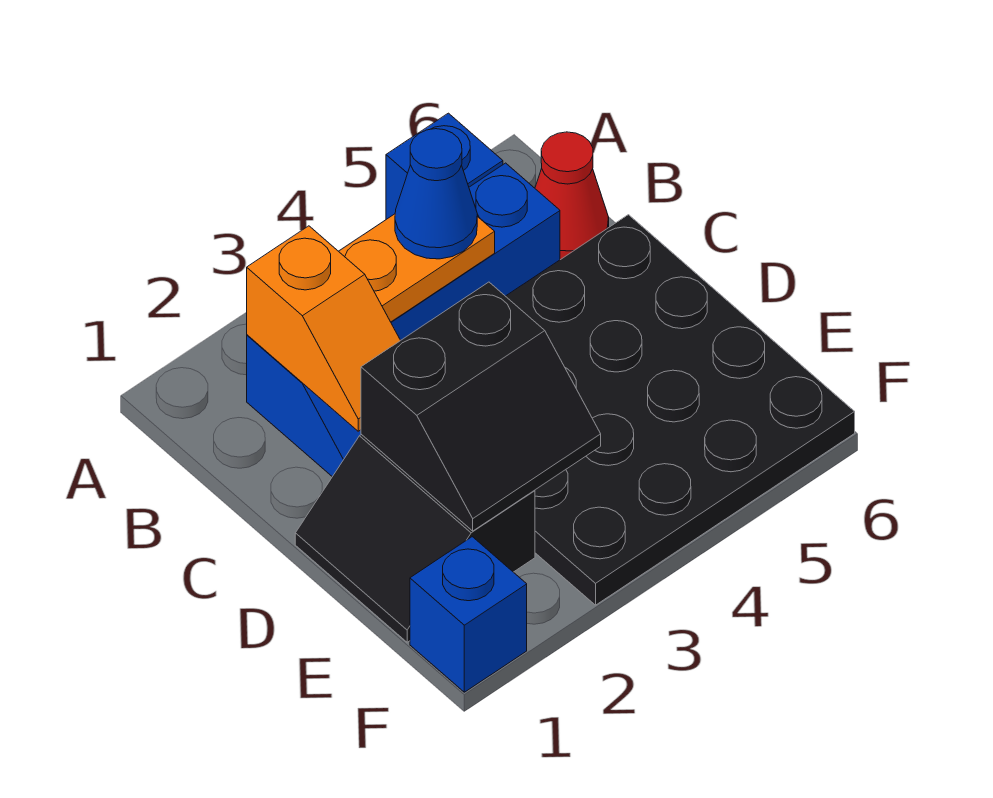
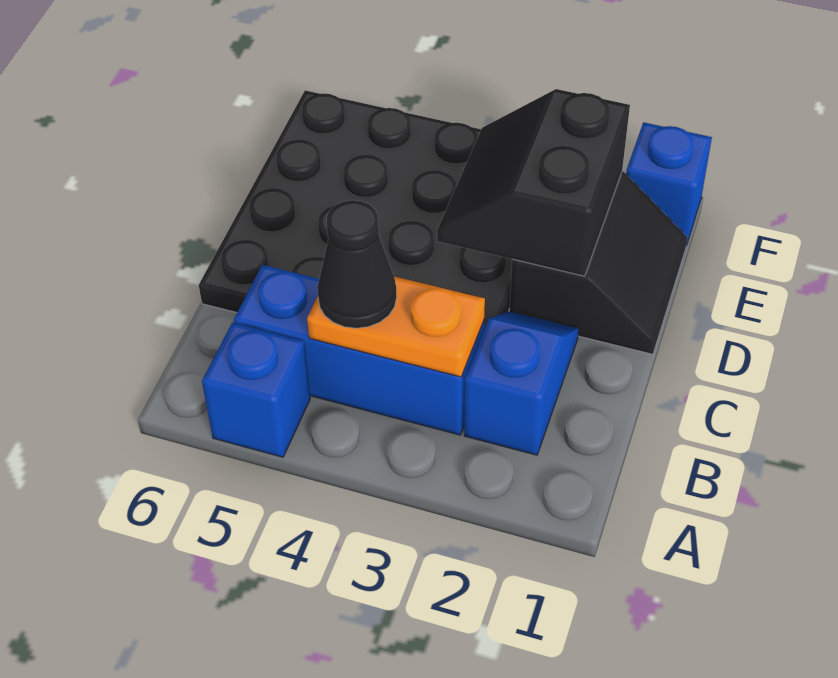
orange 1x2 slope [247,226,401,431] -> none
blue 1x1 cone [395,129,477,259] -> black 1x1 cone [317,200,397,328]
red 1x1 cone [535,132,609,260] -> none
black 2x2 slope [361,282,601,531] -> black 2x2 slope turned to [437,89,630,276]

